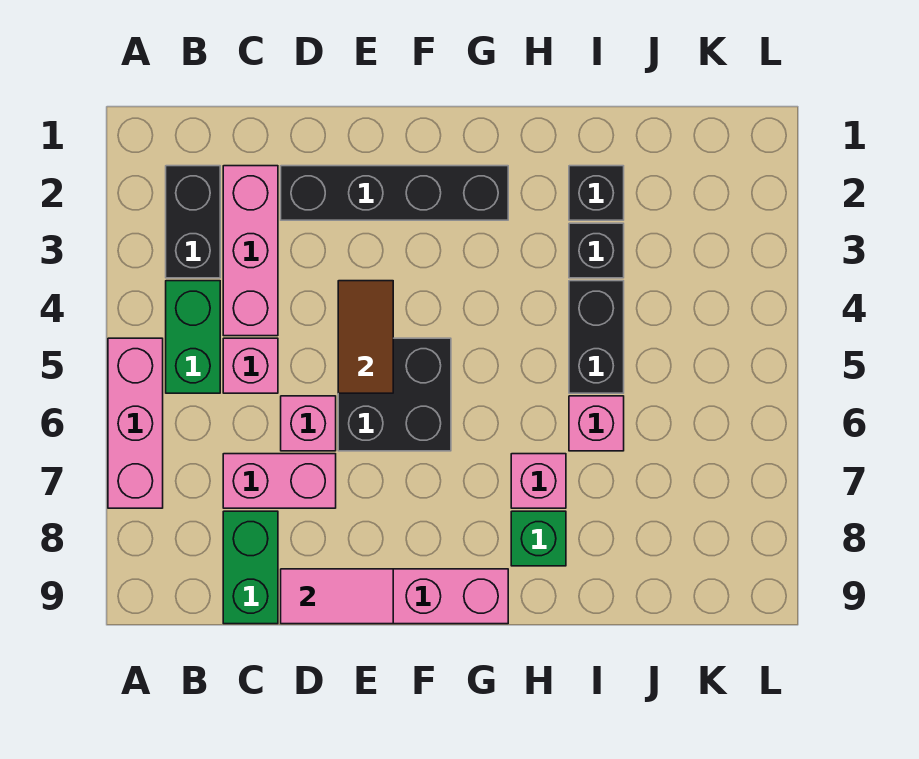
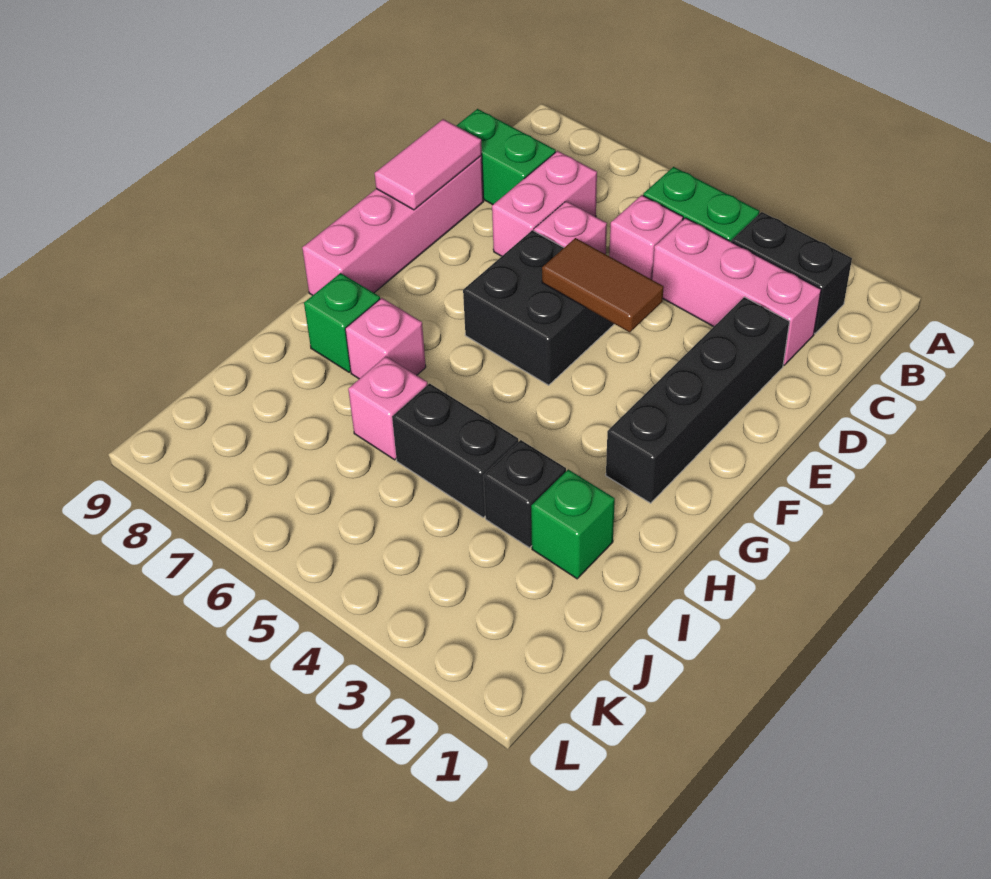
pink 1x3 brick [108,338,163,508] -> none
black 1x1 brick [569,166,624,220] -> green 1x1 brick [531,469,615,579]

